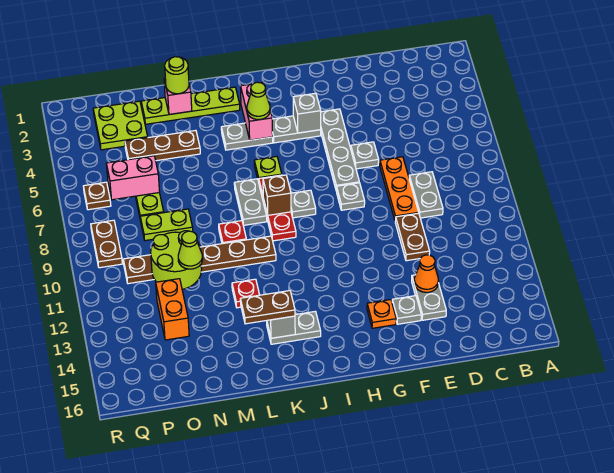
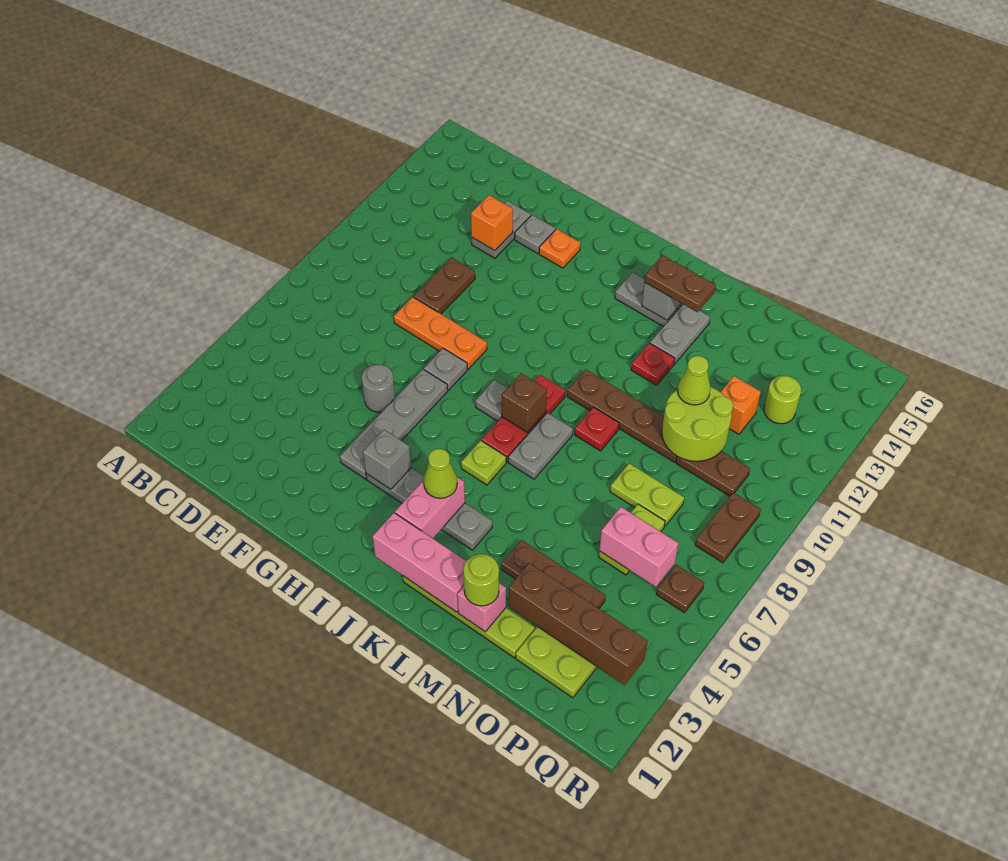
grey 1x2 plate [409,172,443,218] -> grey 1x2 plate moved to [650,305,710,364]
orange 1x3 plate [380,157,419,221] -> orange 1x3 plate turned to [394,297,487,369]
orange 1x1 cone [414,255,439,292] -> orange 1x1 brick [471,195,513,251]
grey 1x1 plate [351,142,379,169] -> grey 1x1 round brick [362,364,395,412]
none -> pink 1x3 brick [373,513,466,612]
none -> brown 1x4 brick [508,563,647,685]
orange 1x2 brick [156,279,189,340] -> orange 1x1 brick [721,376,761,434]
none -> lime 1x1 round brick [764,376,801,424]

